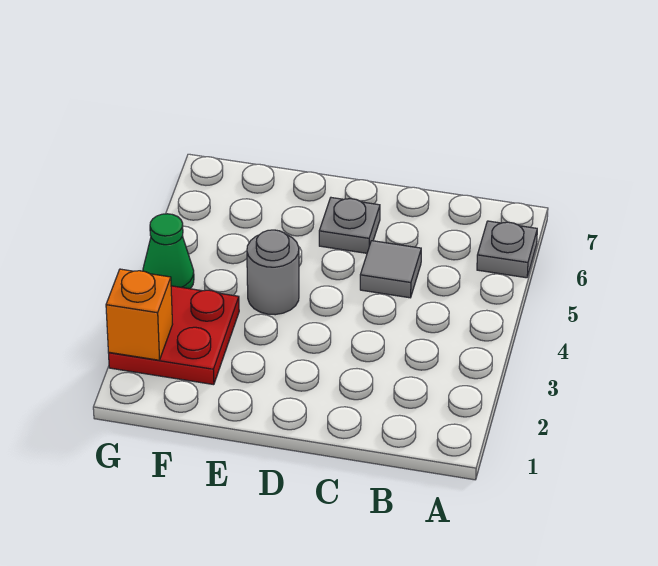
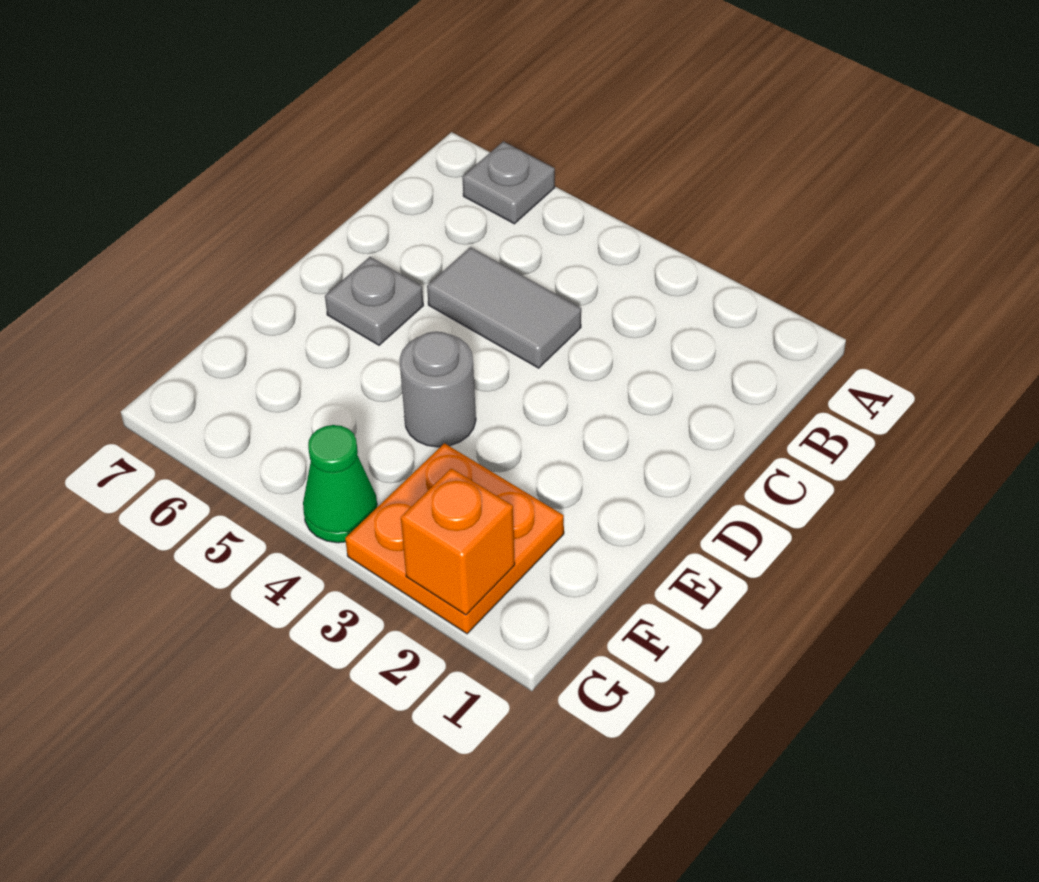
grey 1x1 tile [360,241,421,298] -> grey 1x2 tile [427,247,581,368]
red 2x2 plate [109,286,239,385] -> orange 2x2 plate [345,443,564,634]

